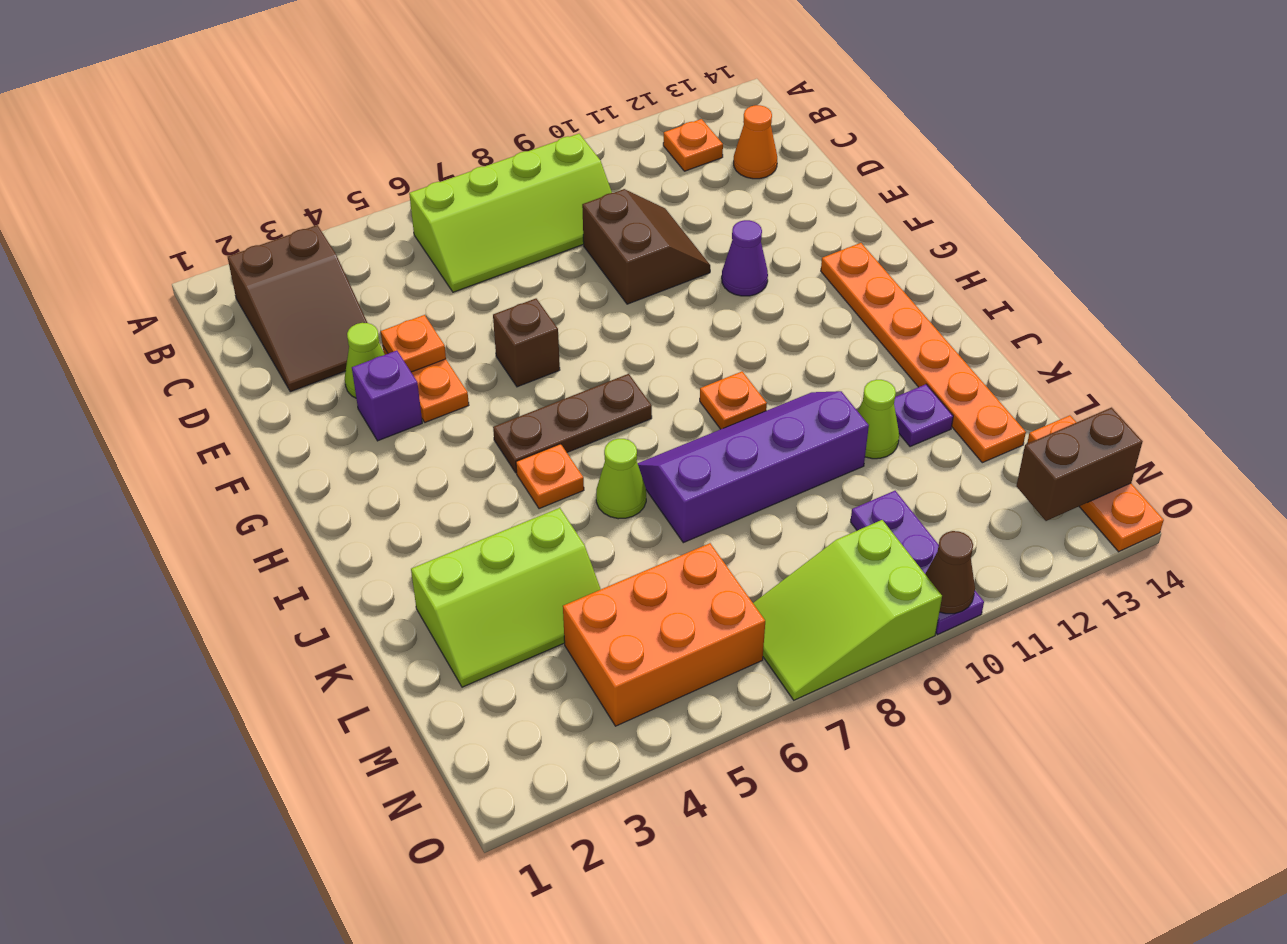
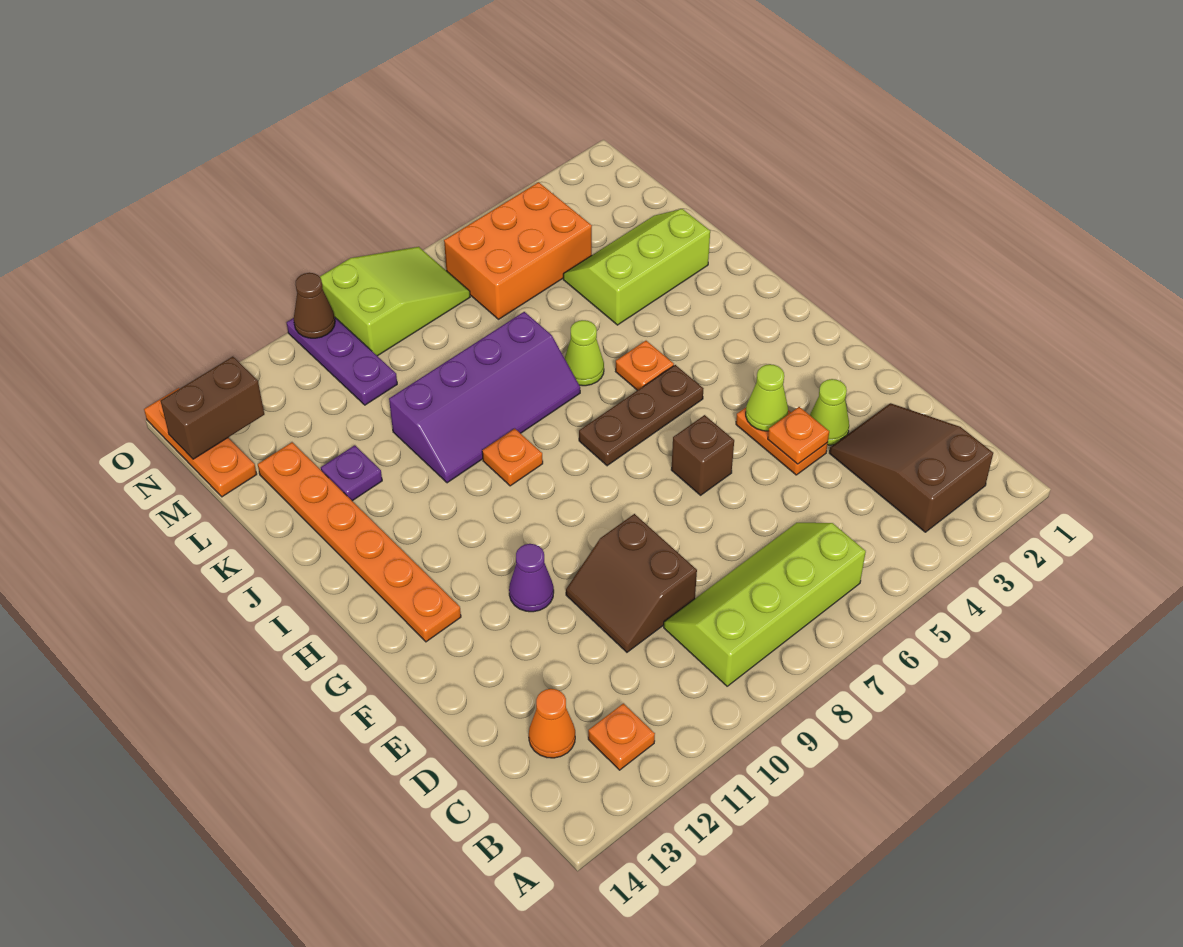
purple 1x1 brick [352,351,422,441] -> none
lime 1x1 cone [858,380,899,459] -> lime 1x1 cone moved to [746,364,788,431]

